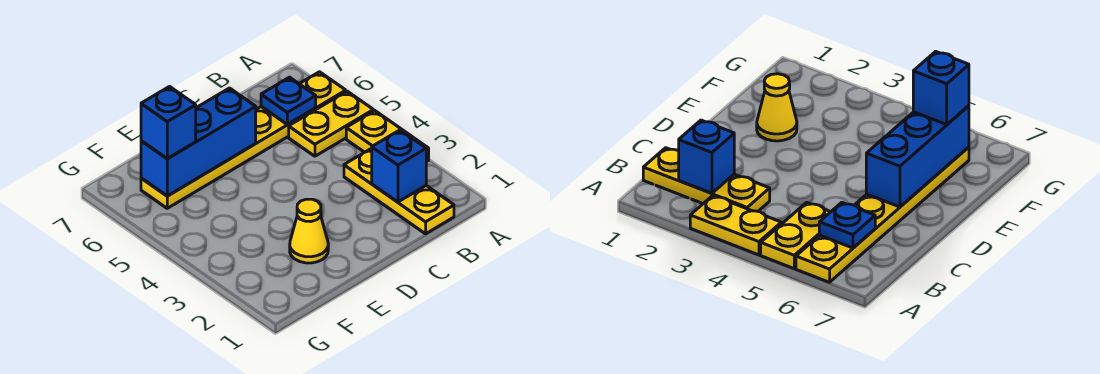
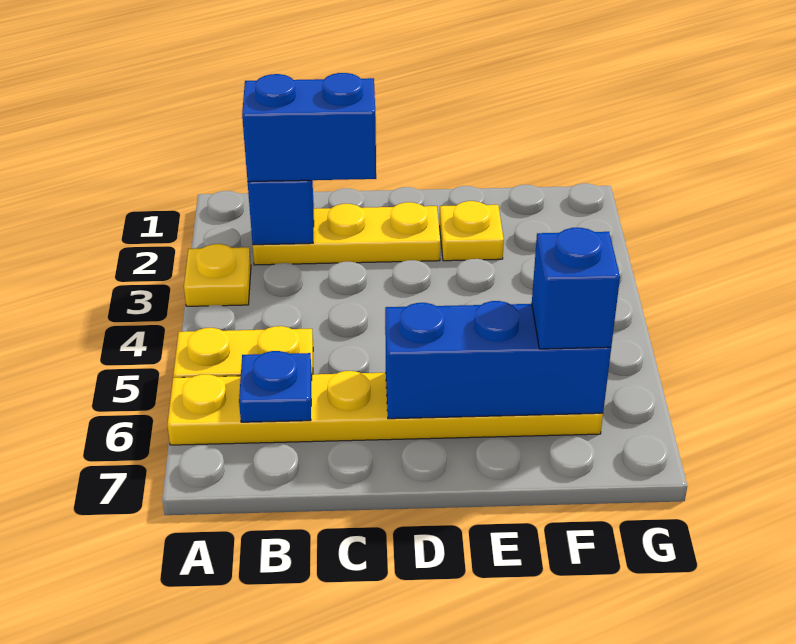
yellow 1x2 plate [346,111,429,162] -> yellow 1x1 plate [184,244,251,306]
yellow 1x3 plate [344,148,454,234] -> yellow 1x3 plate turned to [253,202,440,265]
none -> blue 1x2 brick [242,73,376,182]
yellow 1x1 cone [290,199,328,263] -> yellow 1x1 plate [440,201,504,261]

